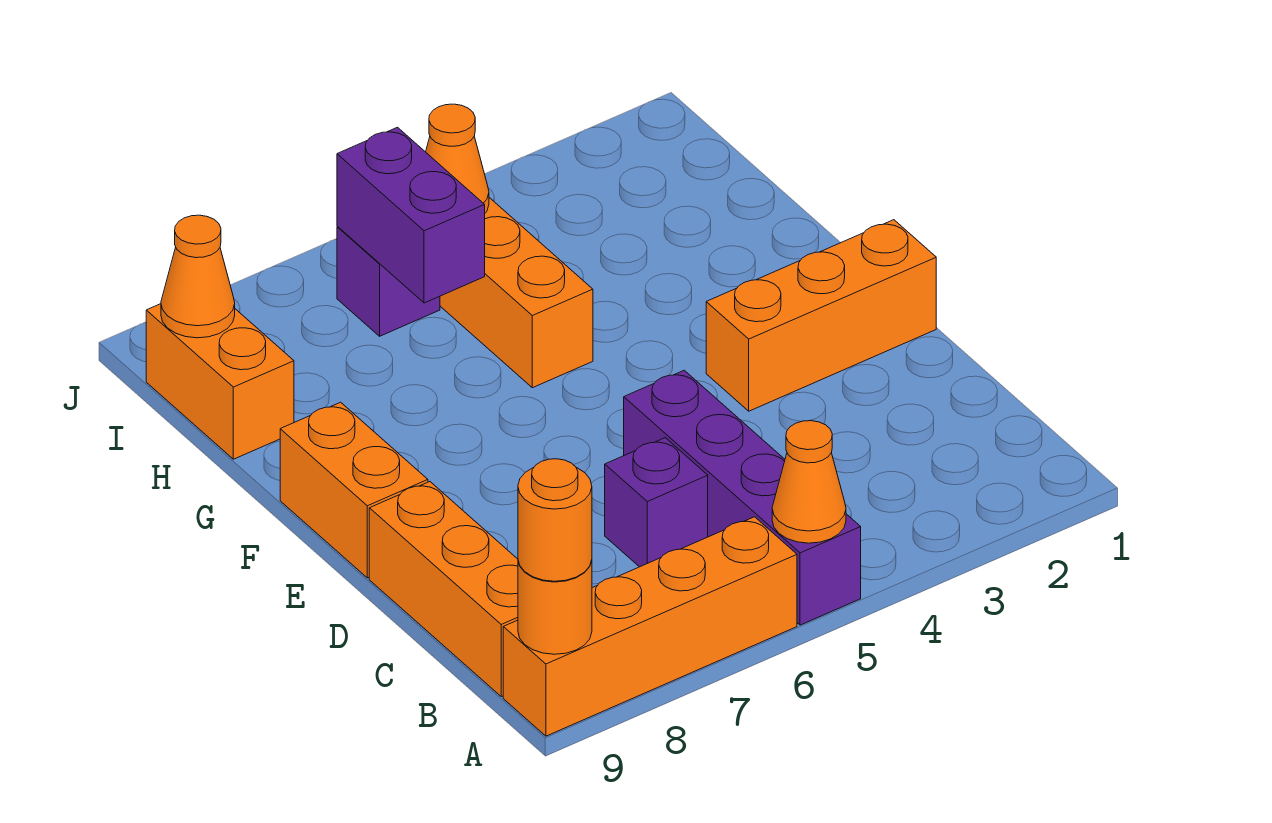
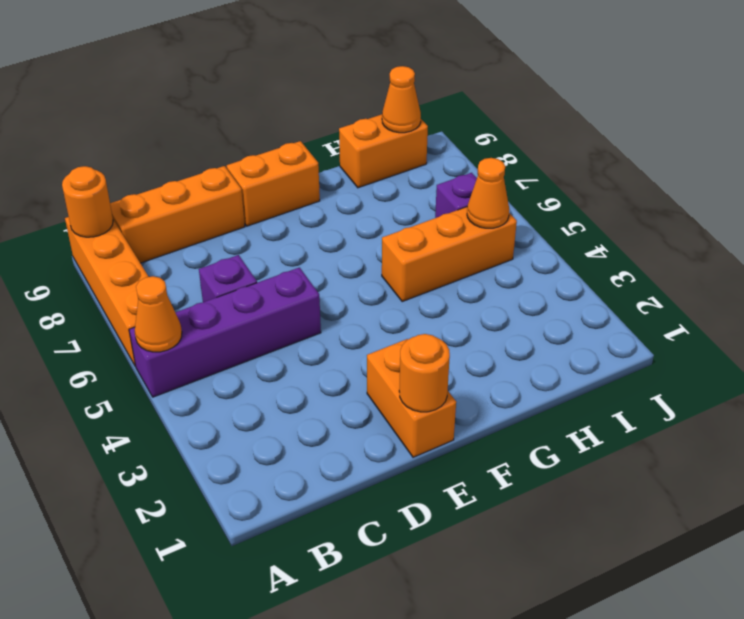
orange 1x1 round brick [518,459,592,581] -> orange 1x1 round brick moved to [399,334,450,412]
orange 1x3 brick [706,220,936,411] -> orange 1x2 brick [367,339,456,457]
purple 1x2 brick [337,127,485,303] -> none

